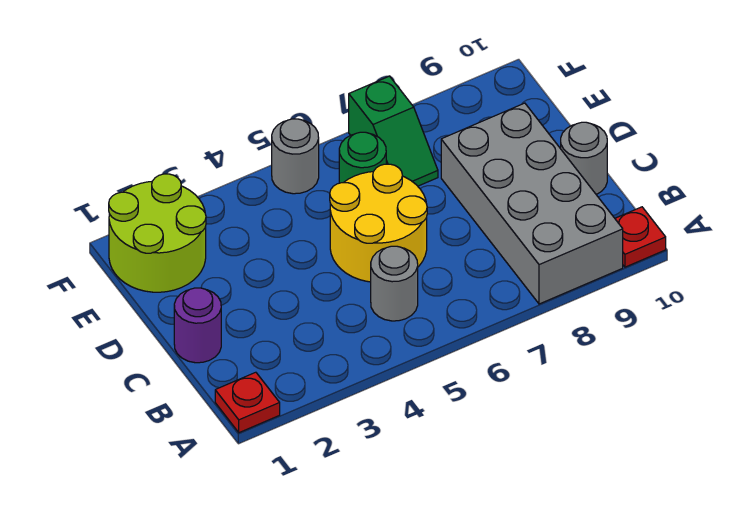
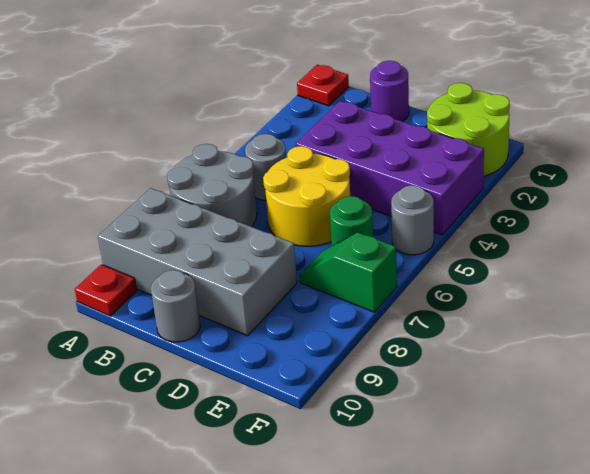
none -> grey 2x2 round brick [167,144,257,227]
none -> purple 2x4 brick [296,101,484,235]

